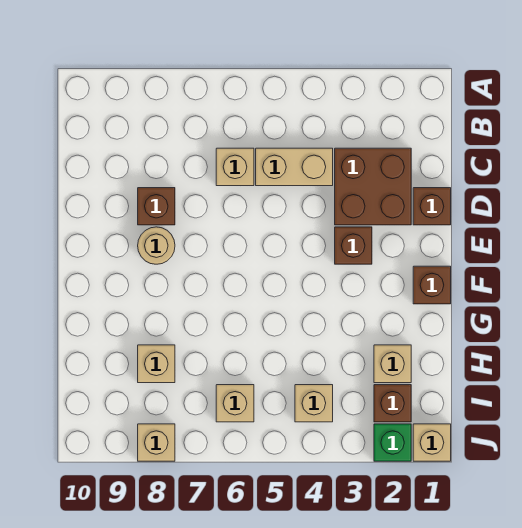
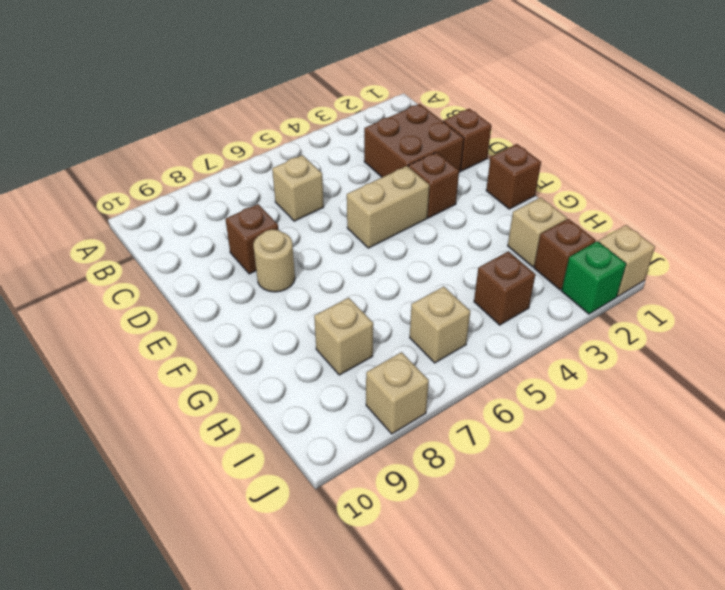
tan 1x2 brick [256,148,333,186] -> tan 1x2 brick moved to [347,166,429,248]
tan 1x1 brick [295,385,333,422] -> brown 1x1 brick [474,251,535,325]

